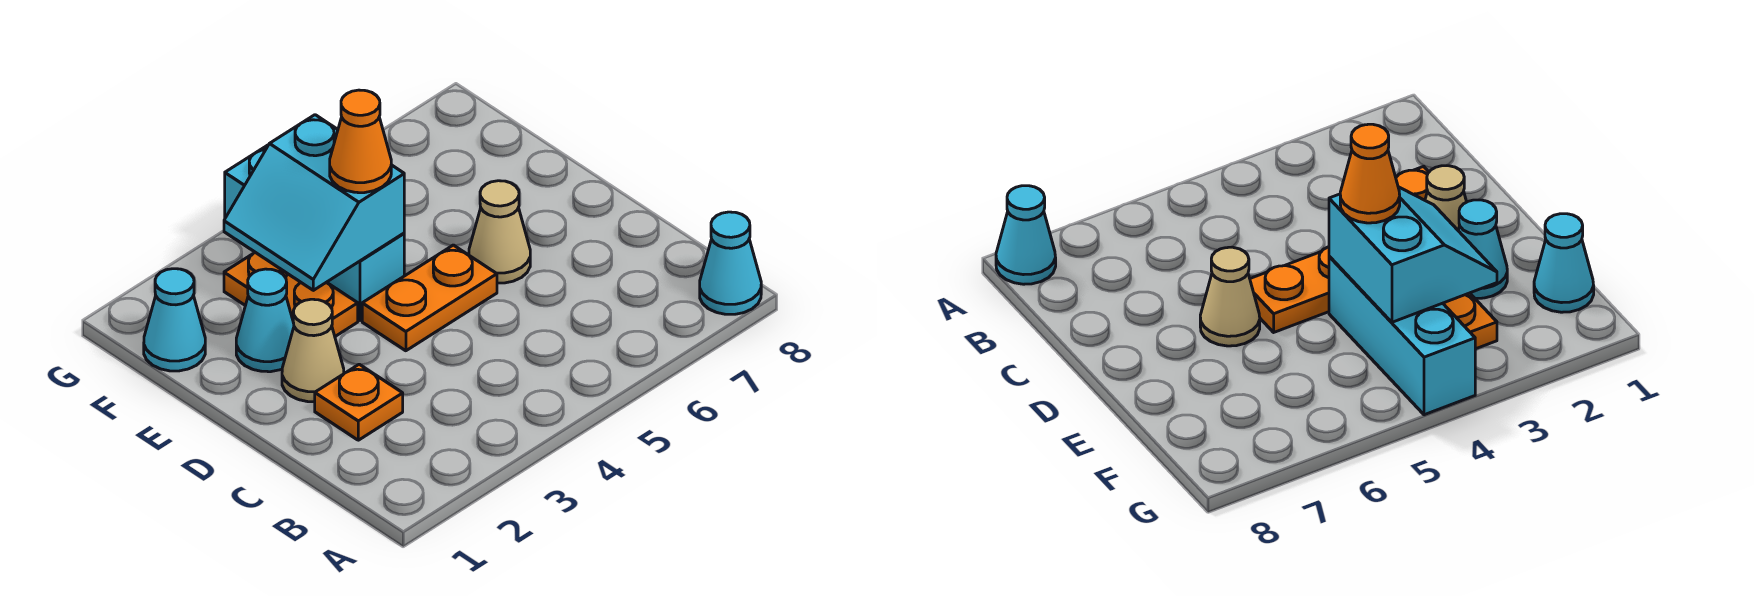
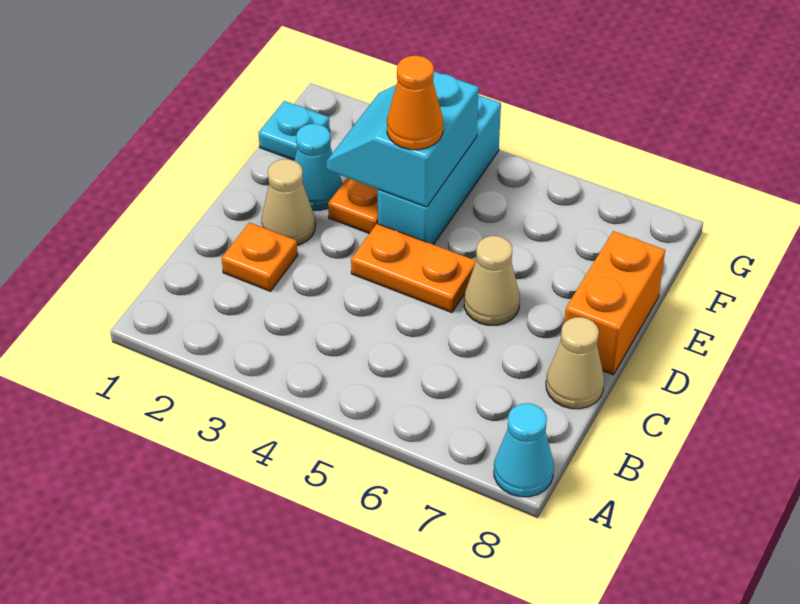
none -> tan 1x1 cone [546,317,604,409]
none -> orange 1x2 brick [564,231,665,375]
cyan 1x1 cone [144,269,205,371] -> cyan 1x1 plate [259,101,330,160]

